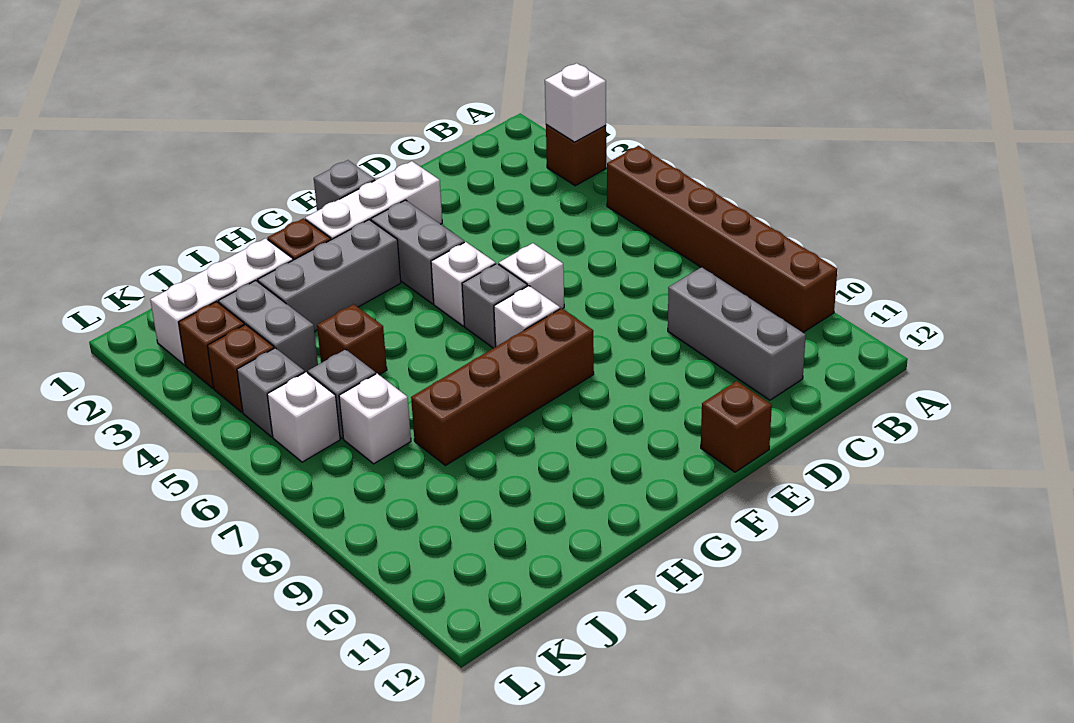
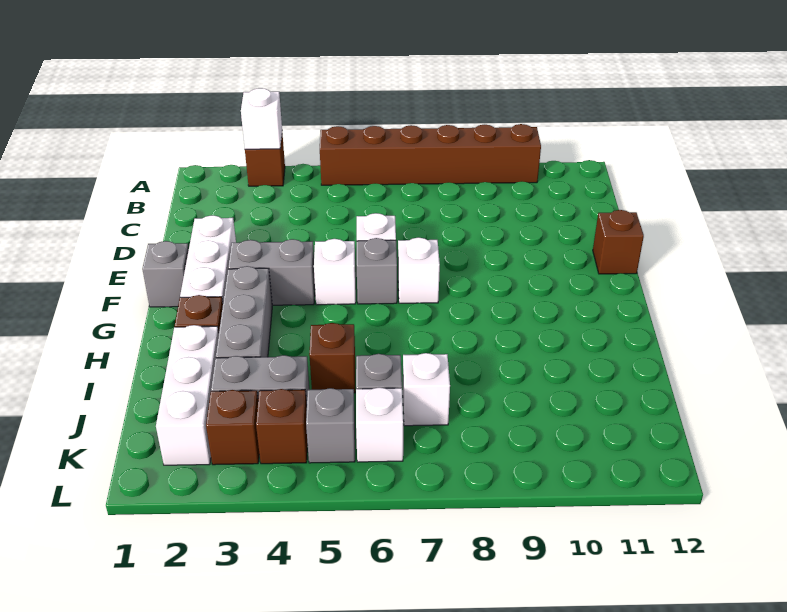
grey 1x3 brick [668,267,806,400] -> none
brown 1x4 brick [411,308,594,465] -> none

